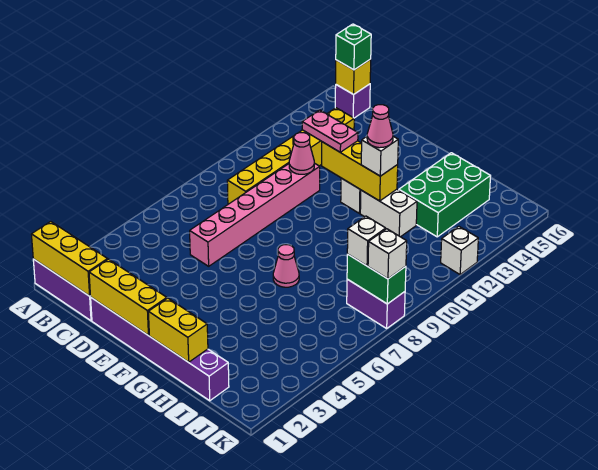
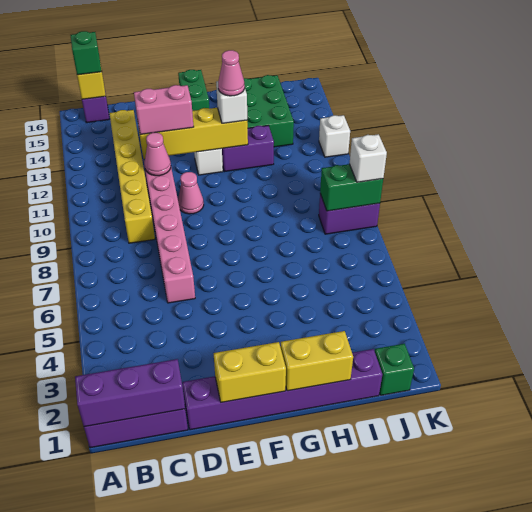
yellow 1x3 brick [31,221,108,296] -> purple 1x3 brick [75,359,185,427]
yellow 1x3 brick [89,259,167,336] -> yellow 1x2 brick [214,342,286,402]
pink 1x2 plate [302,110,358,152] -> pink 1x2 brick [134,85,194,135]
yellow 1x3 brick [322,141,398,201] -> yellow 1x4 brick [138,108,248,159]
none -> green 1x2 brick [178,70,209,111]
pink 1x1 cone [273,245,299,287] -> pink 1x1 cone moved to [178,172,204,214]
white 1x2 brick [360,189,417,237] -> purple 1x2 brick [222,125,274,172]
none -> green 1x1 brick [375,344,414,395]
white 1x1 brick [347,216,386,266] -> none

